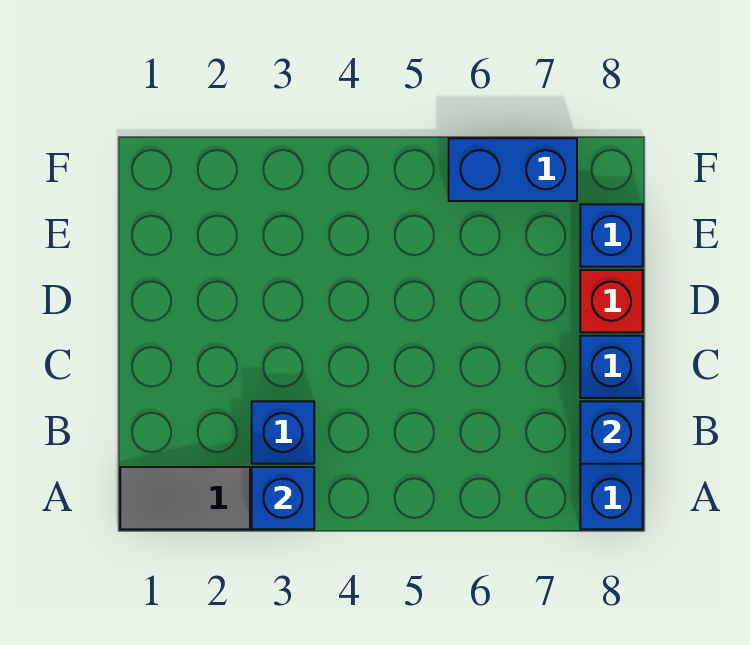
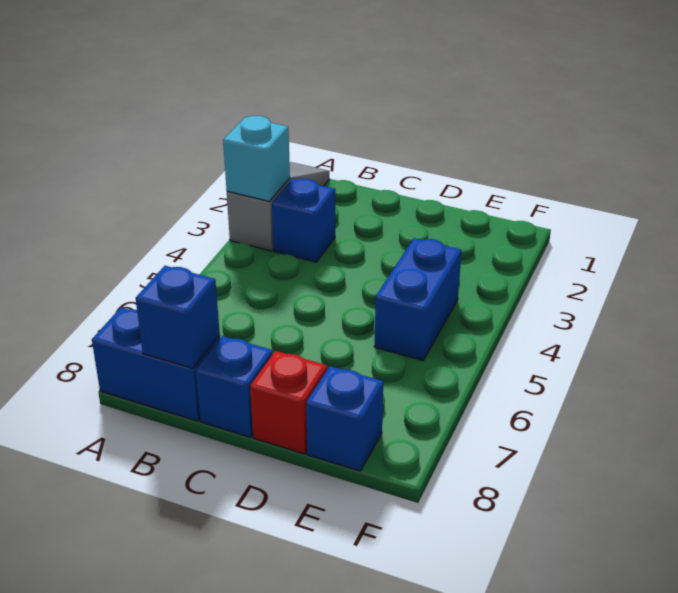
blue 1x1 brick [252,467,314,529] -> cyan 1x1 brick [223,116,290,201]
blue 1x2 brick [449,138,577,201] -> blue 1x2 brick moved to [374,238,462,360]

